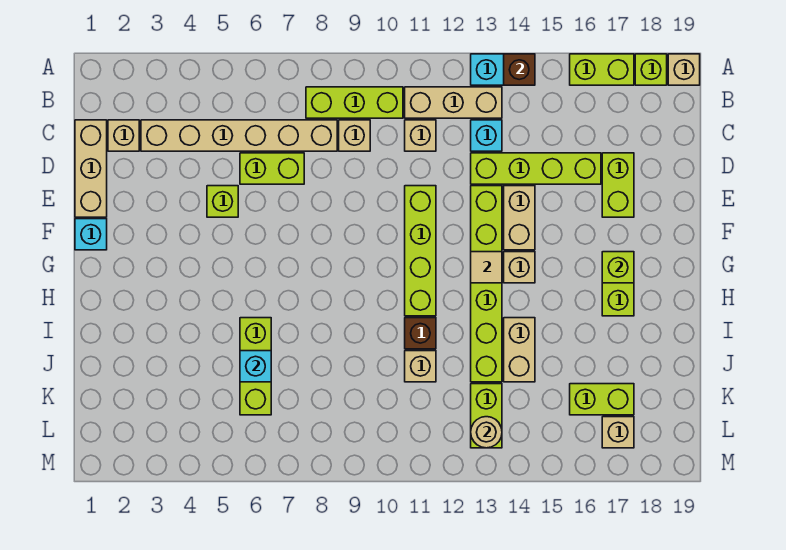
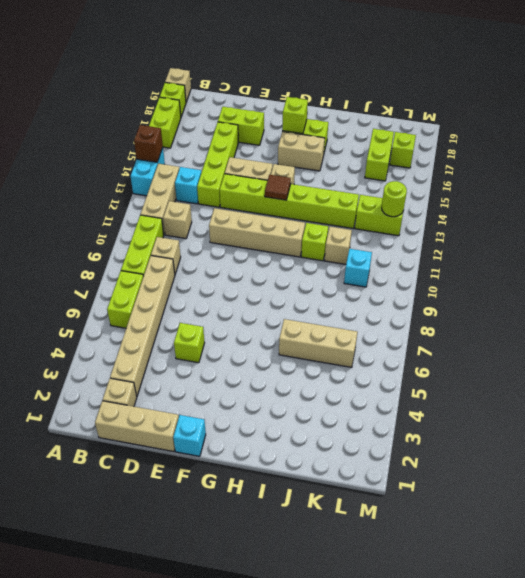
lime 1x2 brick [240,153,304,184] -> lime 1x2 brick moved to [107,271,143,328]
lime 1x4 brick [405,186,436,316] -> tan 1x4 brick [209,208,305,257]
tan 1x1 tile [471,252,502,283] -> brown 1x1 tile [265,175,291,200]
lime 1x3 brick [240,318,271,415] -> tan 1x3 brick [279,319,357,367]
brown 1x1 brick [405,318,436,349] -> lime 1x1 brick [301,223,328,261]
tan 1x2 brick [504,318,535,382] -> tan 1x2 brick moved to [278,132,325,171]
cyan 1x1 brick [240,351,271,382] -> cyan 1x1 brick moved to [344,249,372,287]
tan 1x1 round brick [471,417,502,448] -> lime 1x1 round brick [382,181,407,217]
tan 1x1 brick [602,417,634,448] -> lime 1x1 brick [390,132,416,168]

